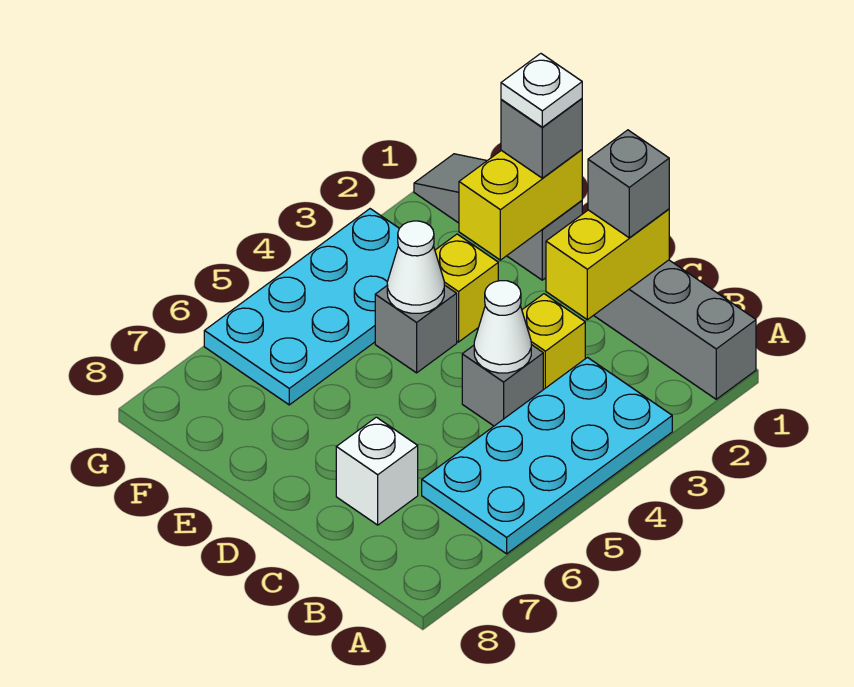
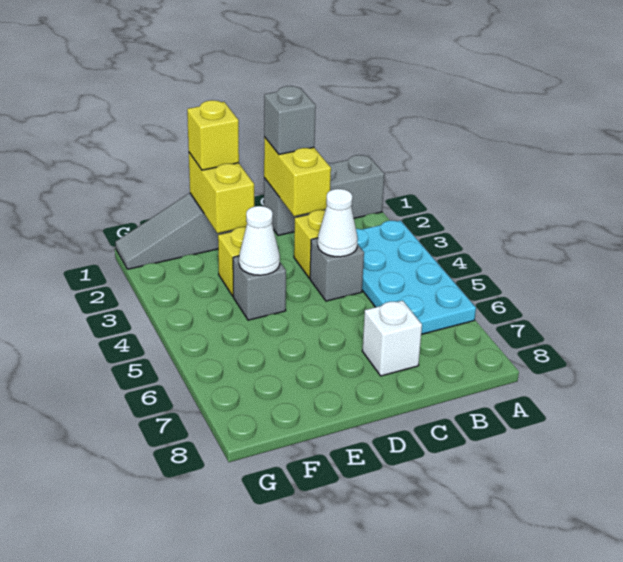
grey 1x1 brick [501,99,582,178] -> yellow 1x1 brick [187,100,239,170]
white 1x1 plate [501,54,582,127] -> none
cyan 2x4 plate [204,209,399,405] -> none

